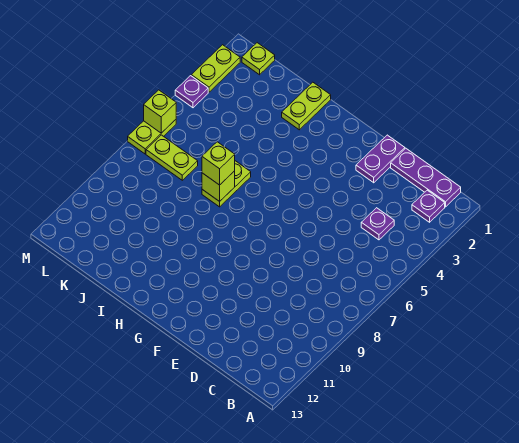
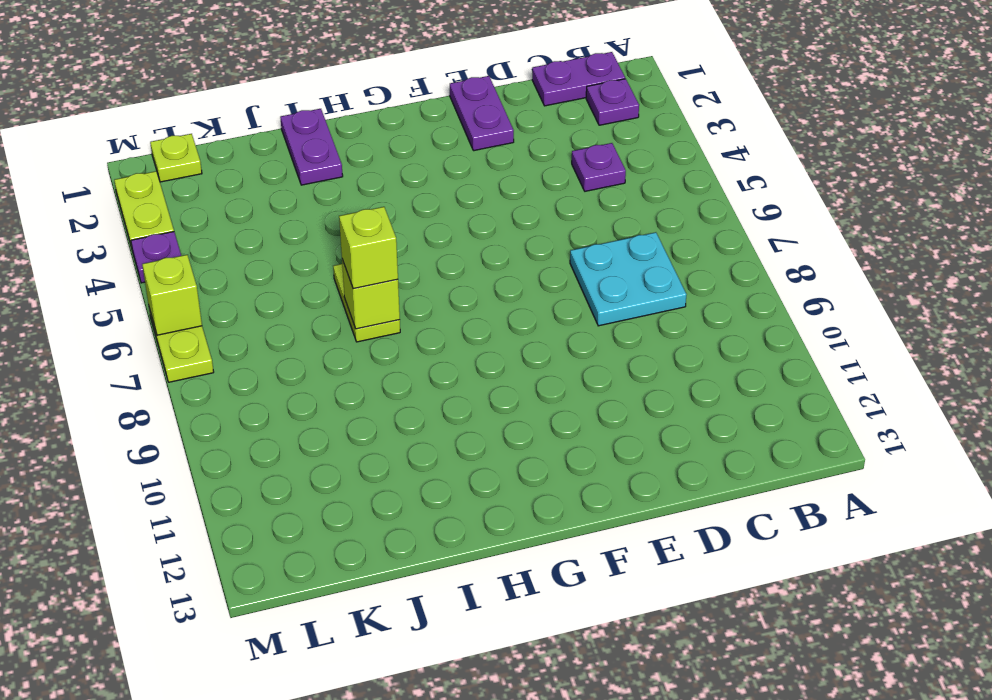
purple 1x3 plate [391,148,461,207] -> purple 1x2 plate [532,52,625,106]
none -> cyan 2x2 plate [570,232,687,326]
lime 1x2 plate [282,82,331,130] -> purple 1x2 plate [280,109,343,185]
lime 1x2 plate [146,135,198,180] -> none

